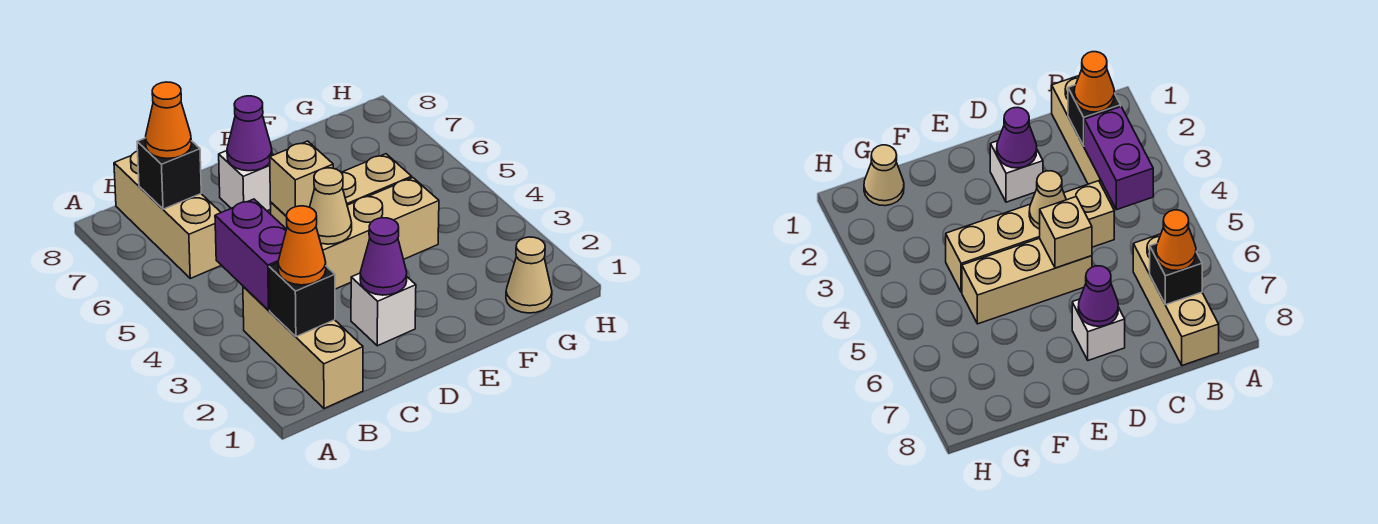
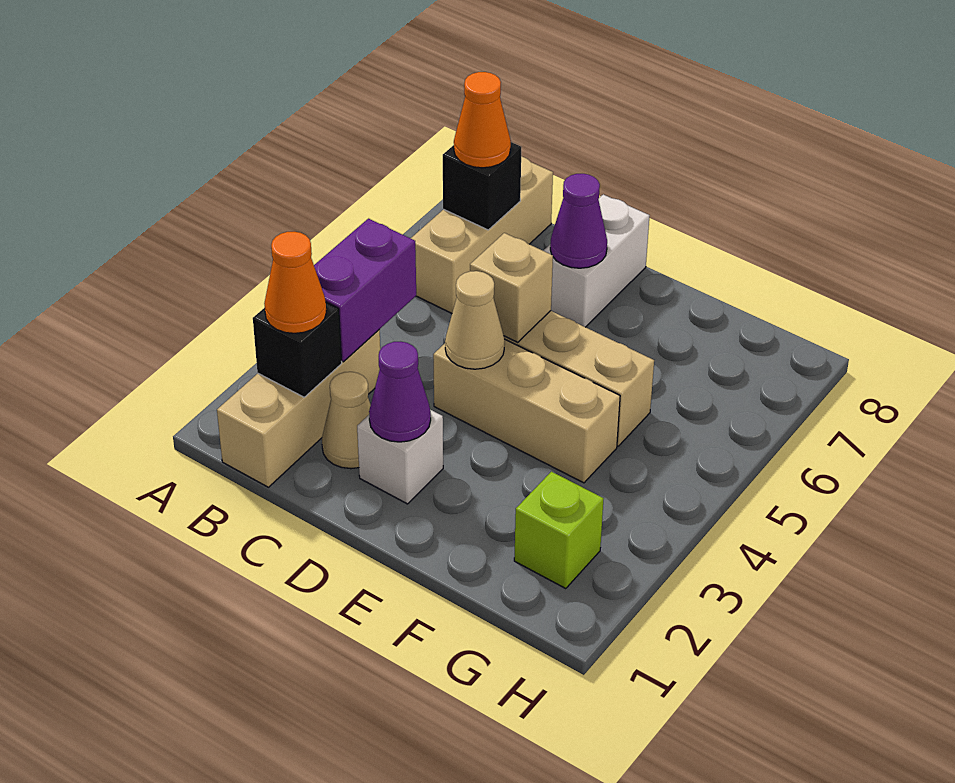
tan 1x4 brick [321,178,439,289] -> tan 1x3 brick [433,340,620,483]
white 1x1 brick [219,151,273,211] -> white 1x2 brick [543,194,650,327]
tan 1x1 cone [506,237,552,313] -> tan 1x1 cone moved to [322,372,371,469]
none -> lime 1x1 brick [514,472,604,589]

